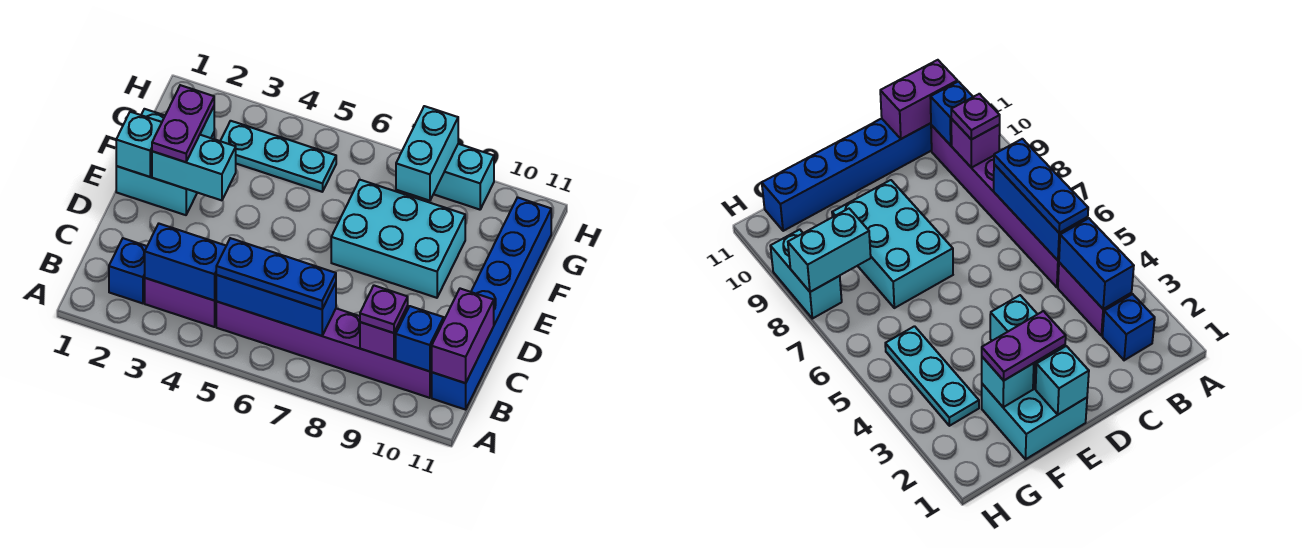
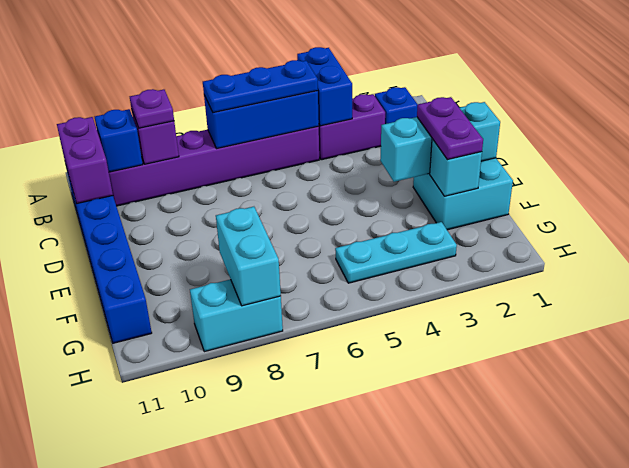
blue 1x2 brick [145,224,226,301] -> blue 1x2 brick turned to [297,47,352,126]
cyan 2x3 brick [331,180,465,298] -> none

